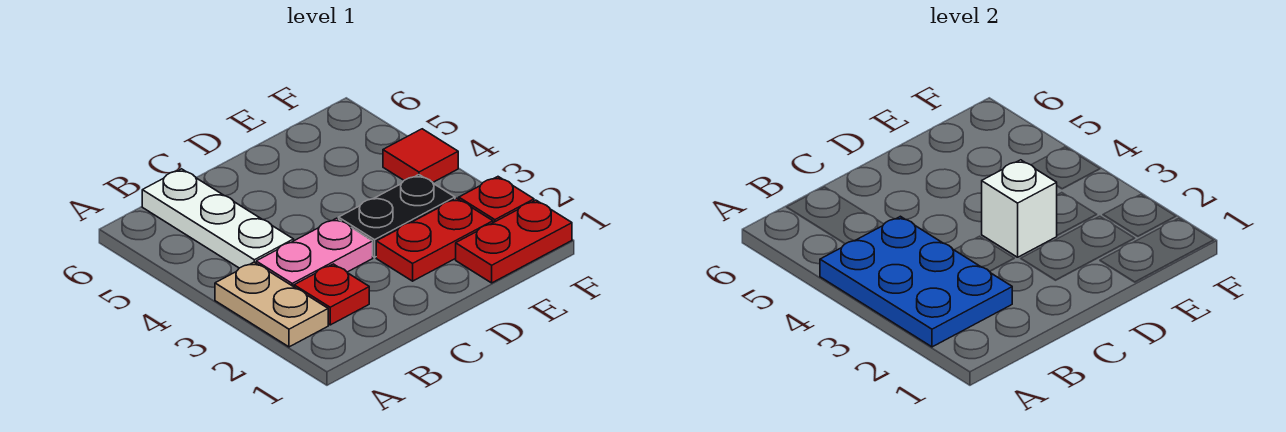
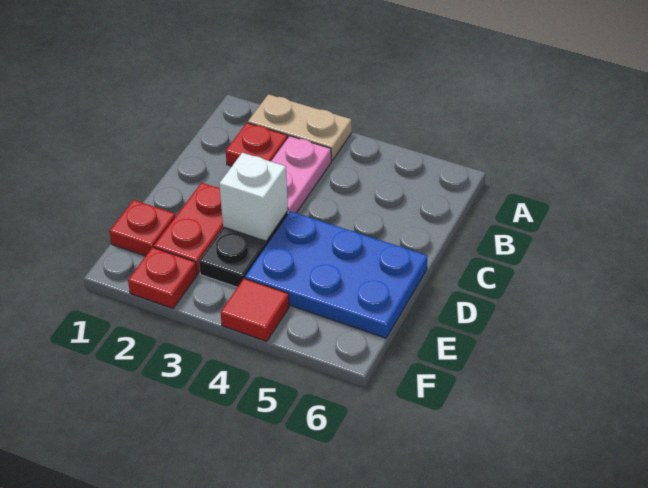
blue 2x3 plate [820,216,1012,347] -> blue 2x3 plate moved to [245,211,428,338]
white 1x3 plate [142,169,294,268] -> none
red 1x2 plate [456,200,572,283] -> red 1x1 plate [110,200,176,256]

